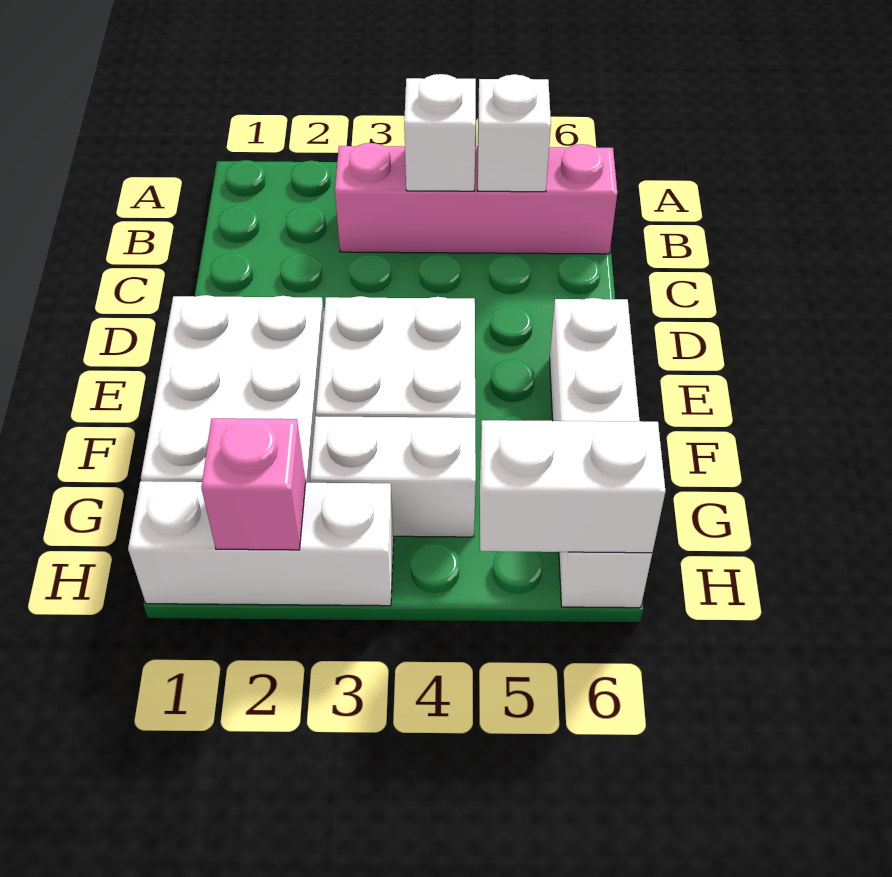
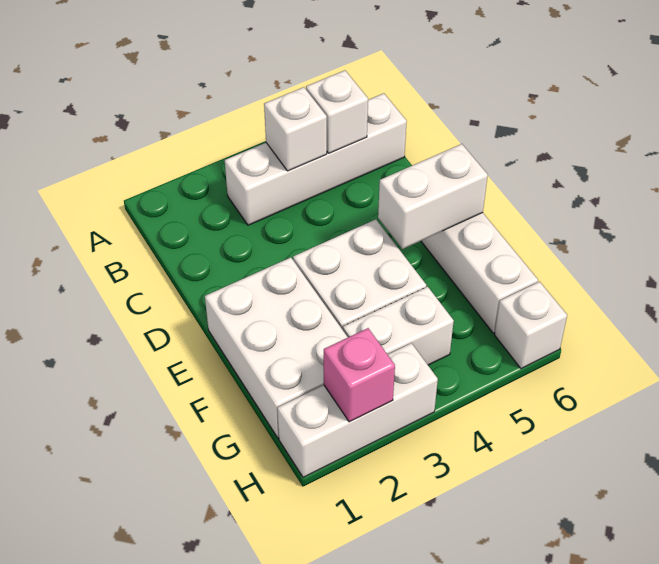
pink 1x4 brick [335,143,617,254] -> white 1x4 brick [225,93,407,225]
white 1x2 brick [480,420,665,553] -> white 1x2 brick moved to [378,144,488,249]

